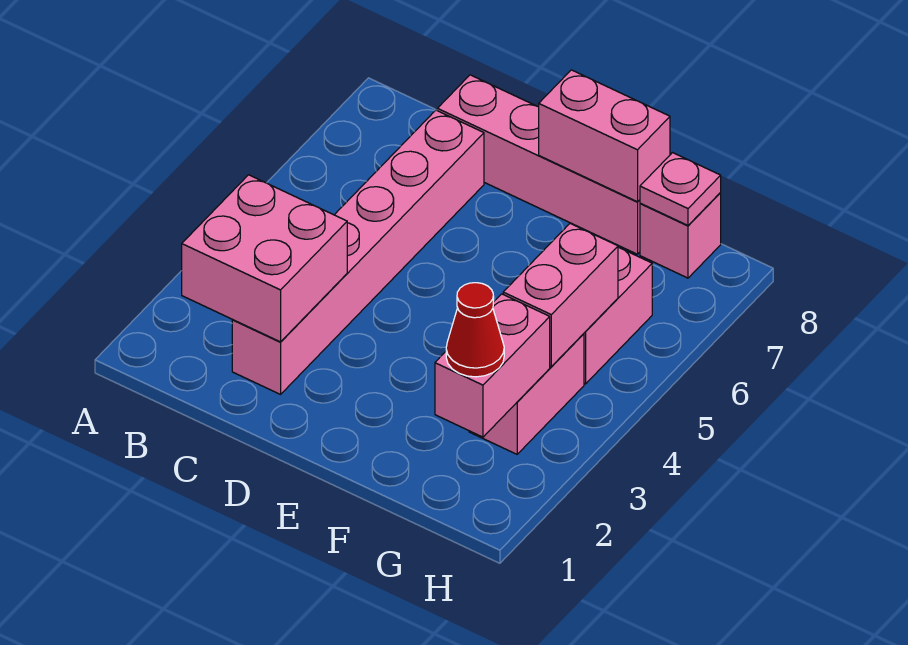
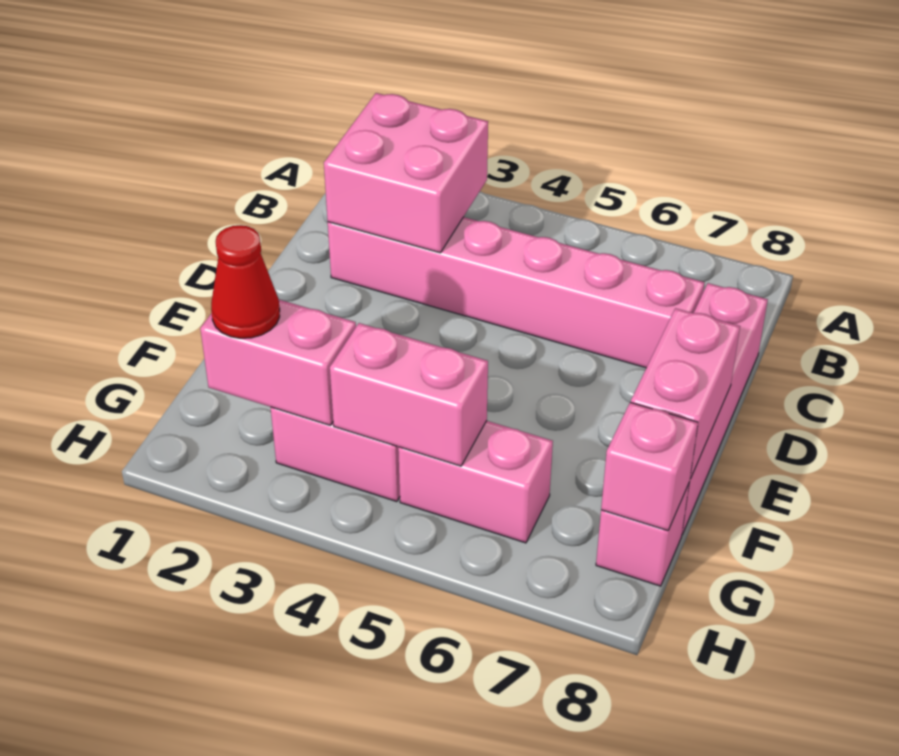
pink 1x1 plate [640,153,721,225] -> pink 1x1 brick [601,402,698,531]

